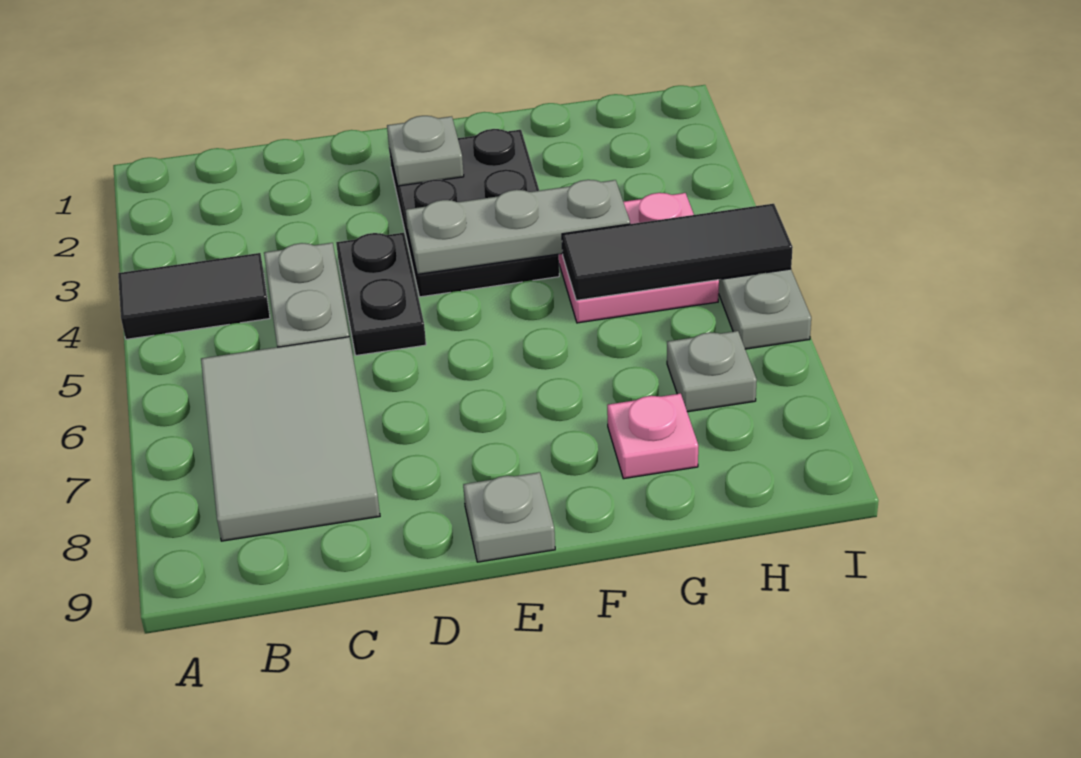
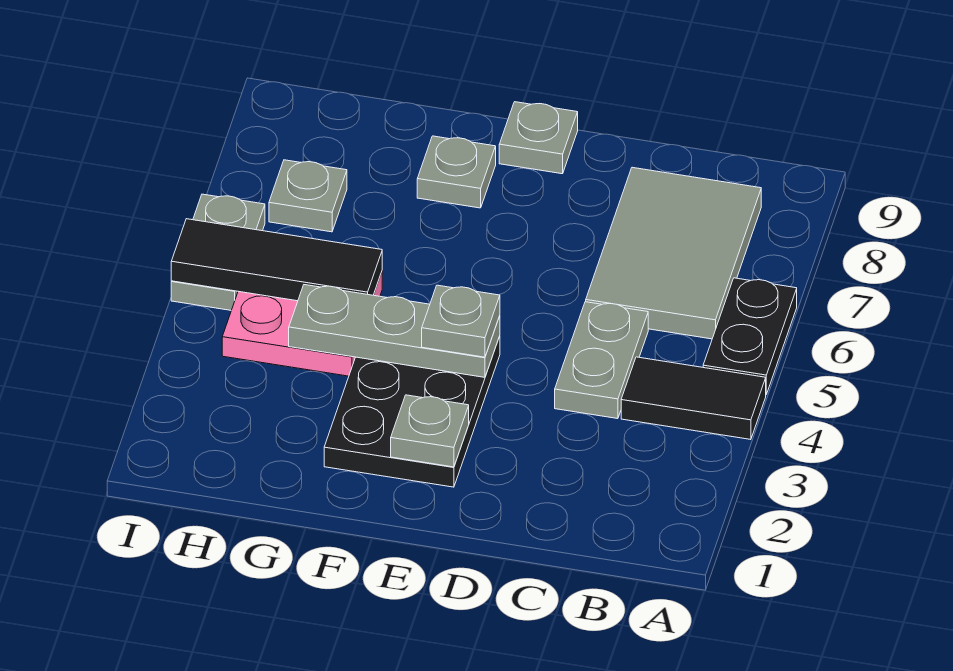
black 1x2 plate [336,233,426,355] -> black 1x2 plate moved to [703,278,797,394]
none -> grey 1x1 plate [422,285,500,357]
none -> grey 1x1 plate [417,136,496,208]
pink 1x1 plate [607,393,698,479] -> none

